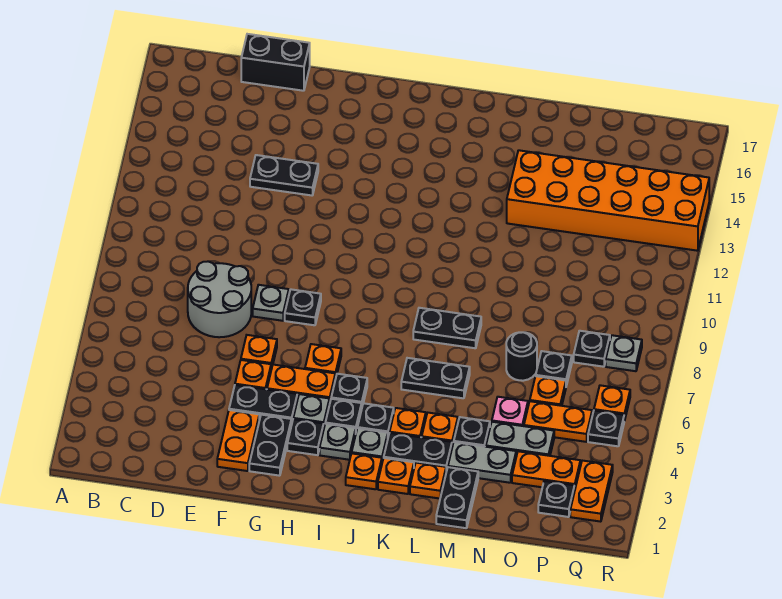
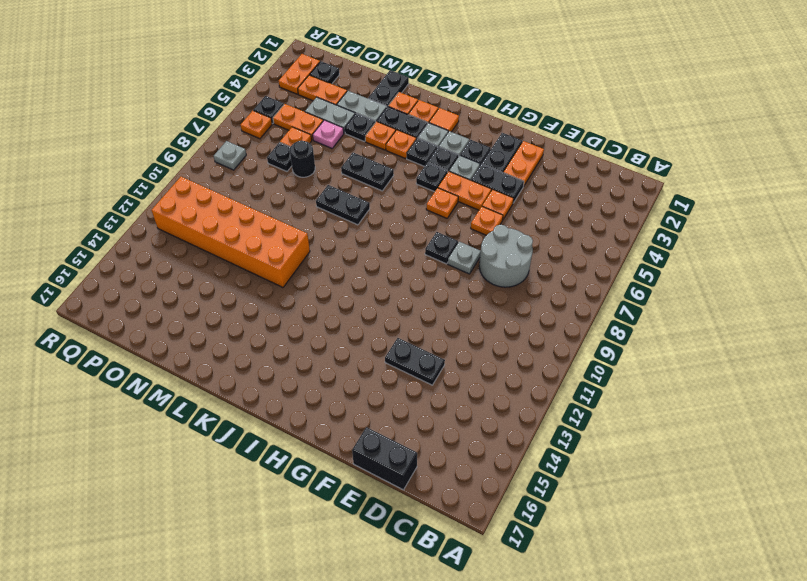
orange 1x1 plate [346,453,382,489] -> orange 1x1 tile [429,108,459,132]
orange 2x6 brick [507,150,709,251] -> orange 2x6 brick moved to [151,177,310,287]
black 1x1 plate [574,331,610,367] -> none

